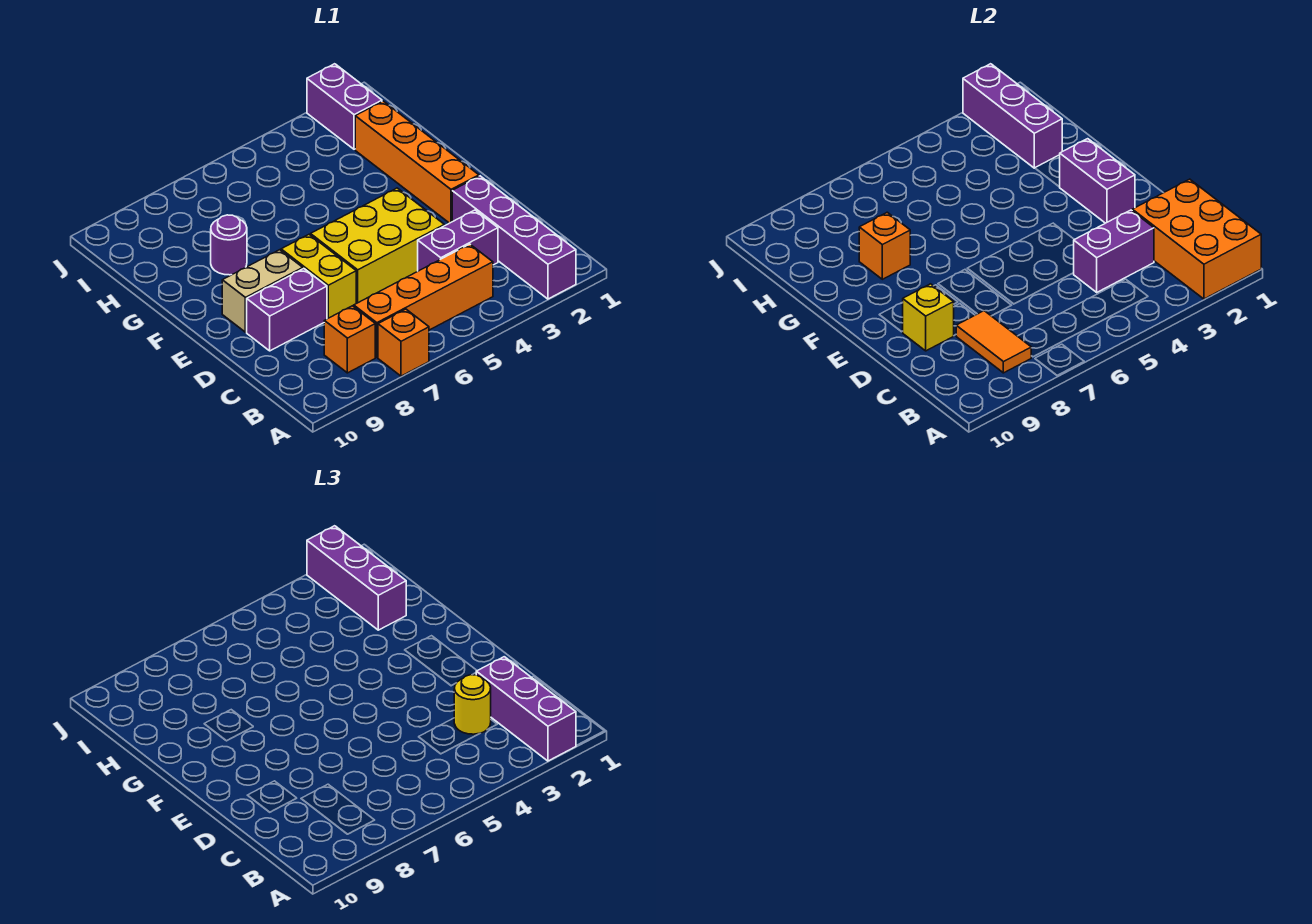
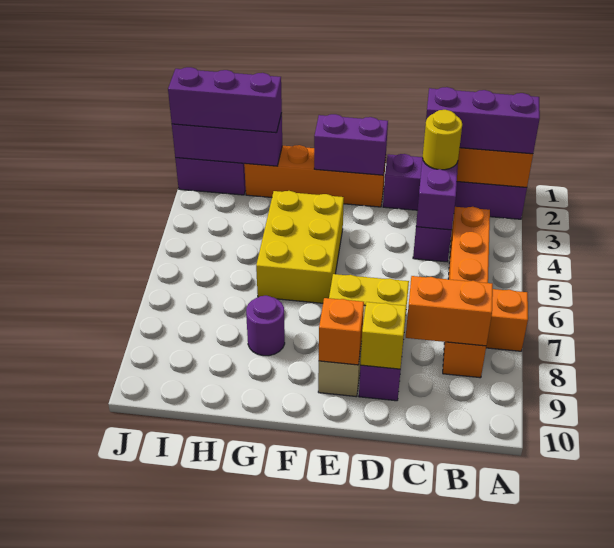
orange 1x2 tile [956,311,1031,373] -> orange 1x2 brick [406,276,493,346]
yellow 2x3 brick [311,188,444,303] -> yellow 2x3 brick moved to [256,191,344,303]
orange 1x1 brick [859,212,910,279] -> orange 1x1 brick moved to [319,298,364,365]

